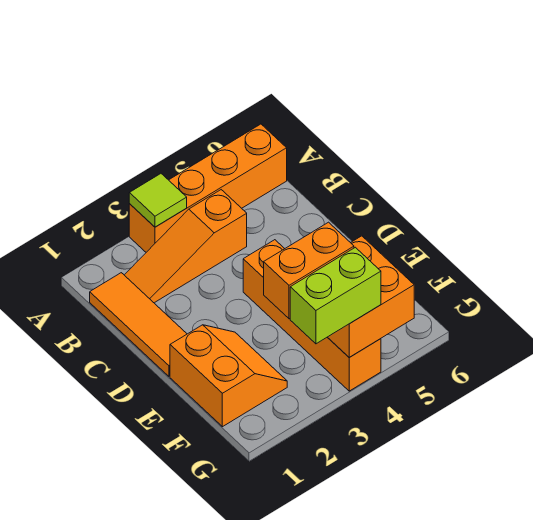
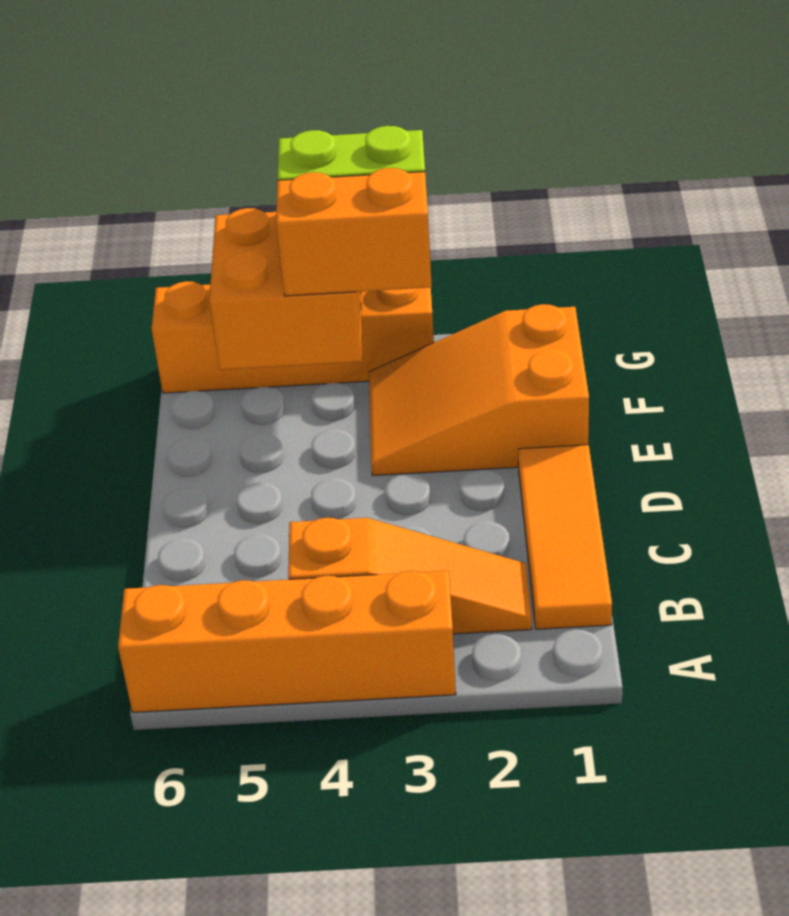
lime 1x1 tile [129,174,187,227] -> none
orange 1x4 brick [243,240,381,391] -> orange 1x4 brick turned to [151,281,434,393]
orange 2x2 slope [170,325,287,427] -> orange 2x3 slope [369,304,589,476]

